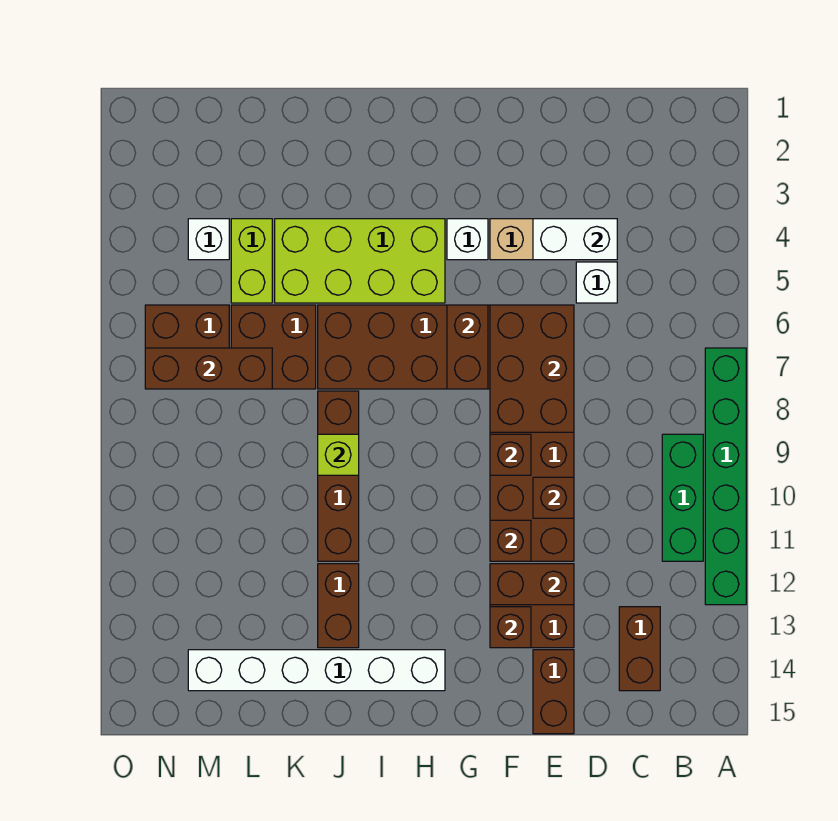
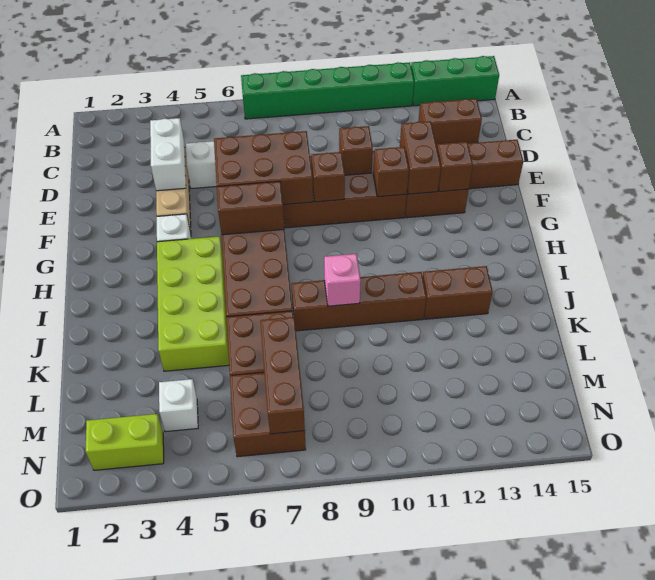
green 1x3 brick [662,434,703,561] -> green 1x3 brick moved to [411,56,499,106]
white 1x6 brick [188,650,445,691] -> none
lime 1x1 brick [318,434,359,475] -> pink 1x1 brick [324,254,361,306]
lime 1x2 brick [231,219,272,303] -> lime 1x2 brick moved to [86,414,164,470]

